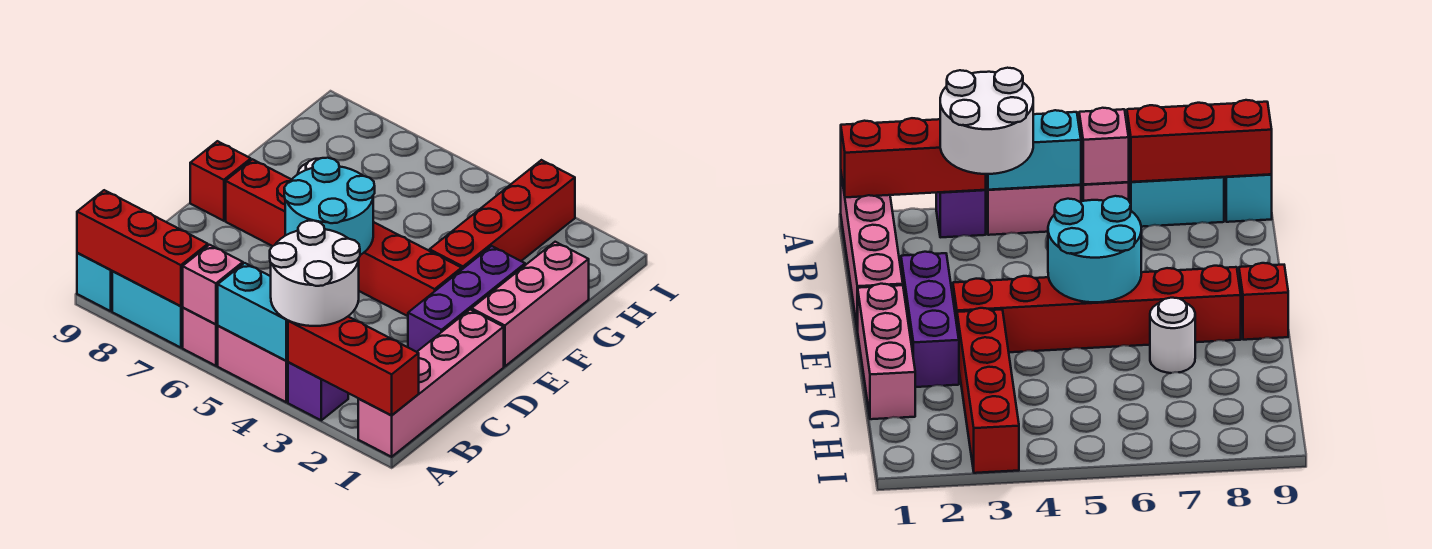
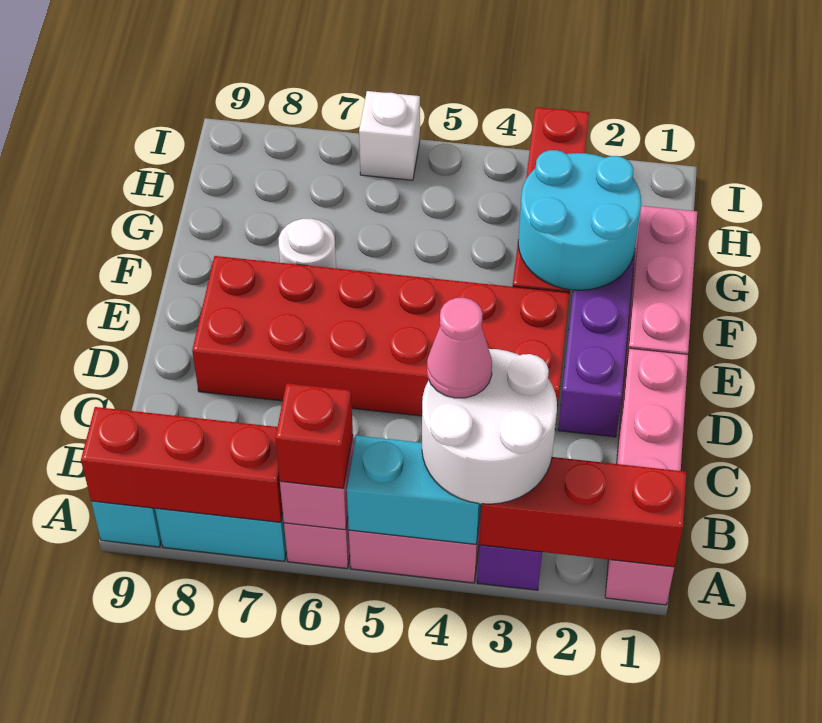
none -> pink 1x1 cone [427,298,492,398]
cyan 2x2 round brick [284,158,375,255] -> cyan 2x2 round brick moved to [518,150,641,290]
red 1x6 brick [226,159,462,316] -> red 2x6 brick [192,256,570,427]
red 1x1 brick [190,141,251,221] -> red 1x1 brick moved to [275,383,353,488]
none -> white 1x1 brick [359,91,420,180]

